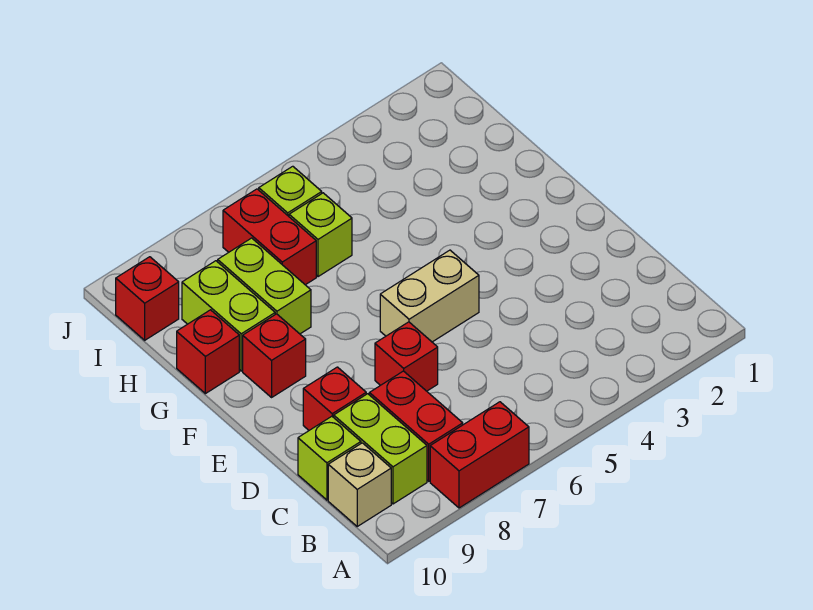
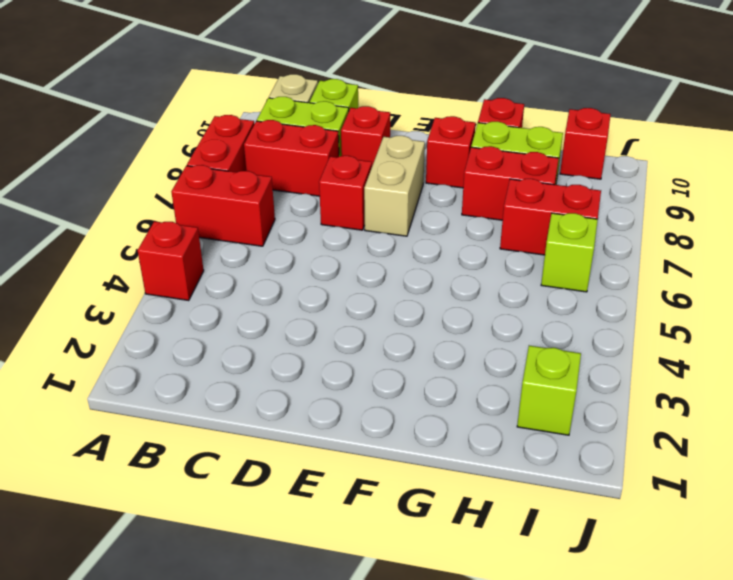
none -> red 1x1 brick [138,221,204,301]
none -> red 1x2 brick [171,165,275,246]
tan 1x2 brick [380,250,479,342] -> tan 1x2 brick moved to [364,136,425,236]
lime 1x2 brick [218,238,311,334] -> red 1x2 brick [462,146,559,220]
lime 1x1 brick [289,193,352,277] -> lime 1x1 brick moved to [517,346,581,435]

